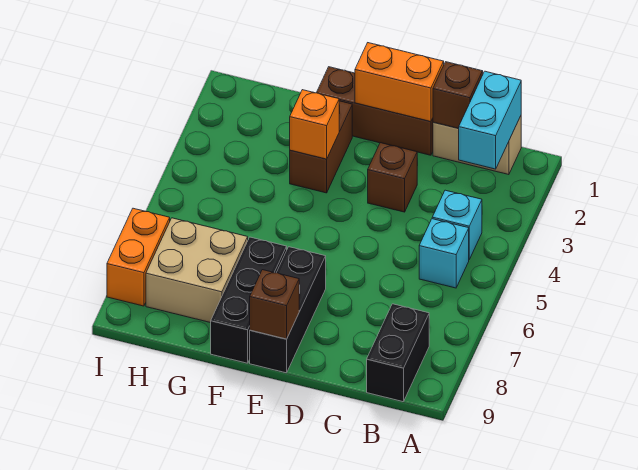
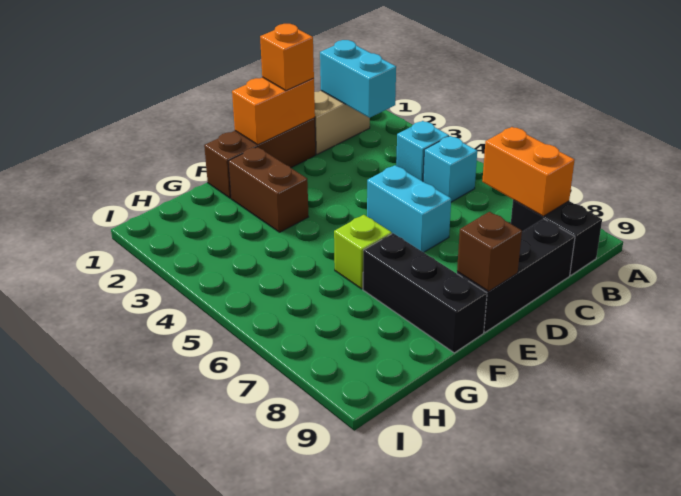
brown 1x1 brick [433,62,483,128] -> none
brown 1x1 brick [368,143,417,212] -> none
none -> cyan 1x2 brick [367,165,451,252]
black 1x3 brick [250,247,326,373] -> black 1x3 brick turned to [457,219,575,332]
orange 1x1 brick [290,90,339,159] -> orange 1x1 brick moved to [260,24,314,91]
none -> lime 1x1 brick [334,215,392,289]
tan 2x2 brick [146,218,248,323] -> none
orange 1x2 brick [107,208,170,306] -> orange 1x2 brick moved to [482,127,574,216]

